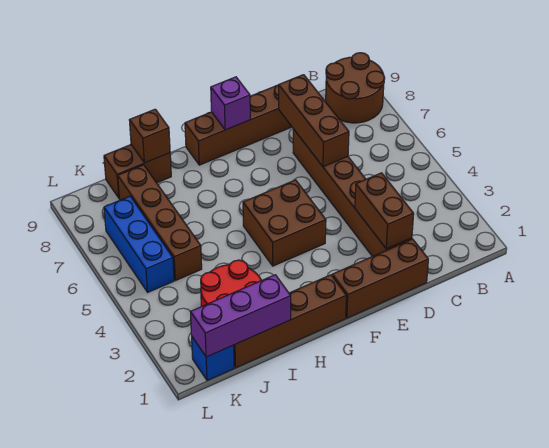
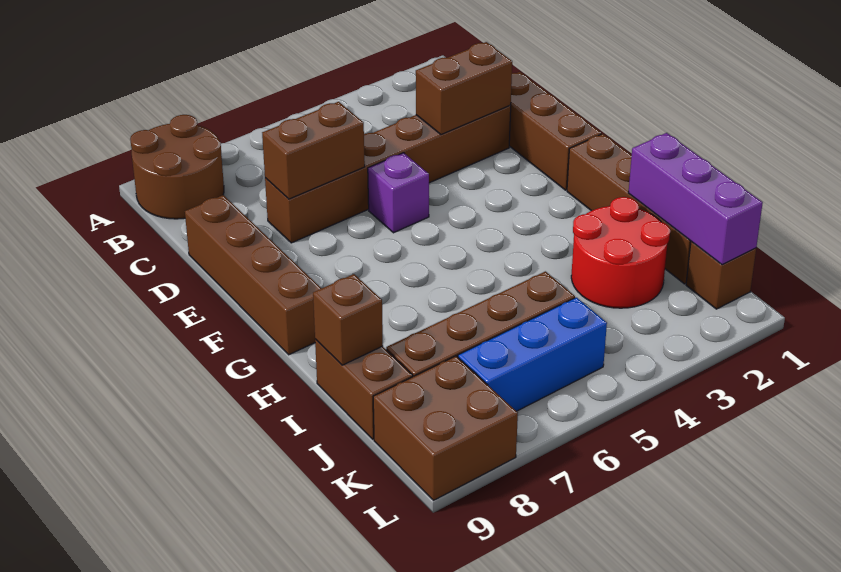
brown 1x3 brick [279,75,349,167] -> brown 1x2 brick [262,102,365,199]
brown 2x2 brick [243,180,326,266] -> brown 2x2 brick moved to [373,356,518,500]
purple 1x1 brick [211,77,250,130] -> purple 1x1 brick moved to [368,153,429,233]
blue 1x1 brick [192,337,234,381] -> brown 1x1 brick [686,241,756,309]

